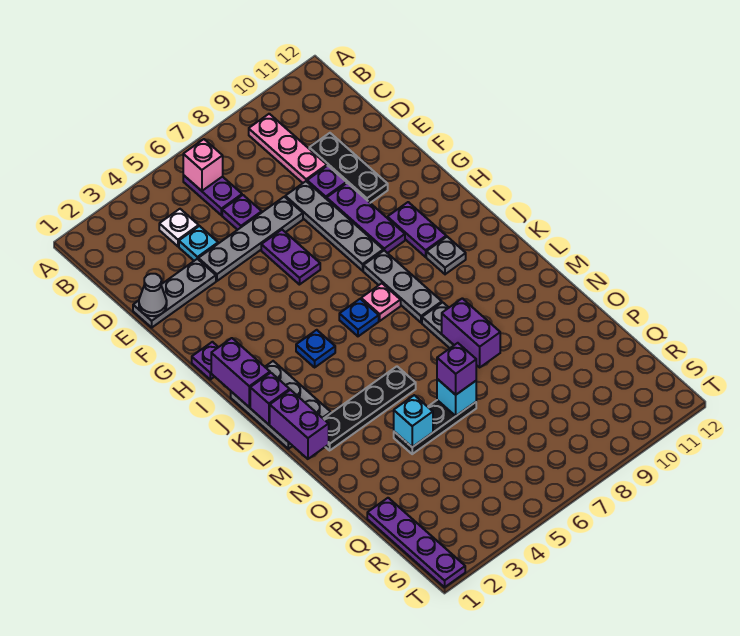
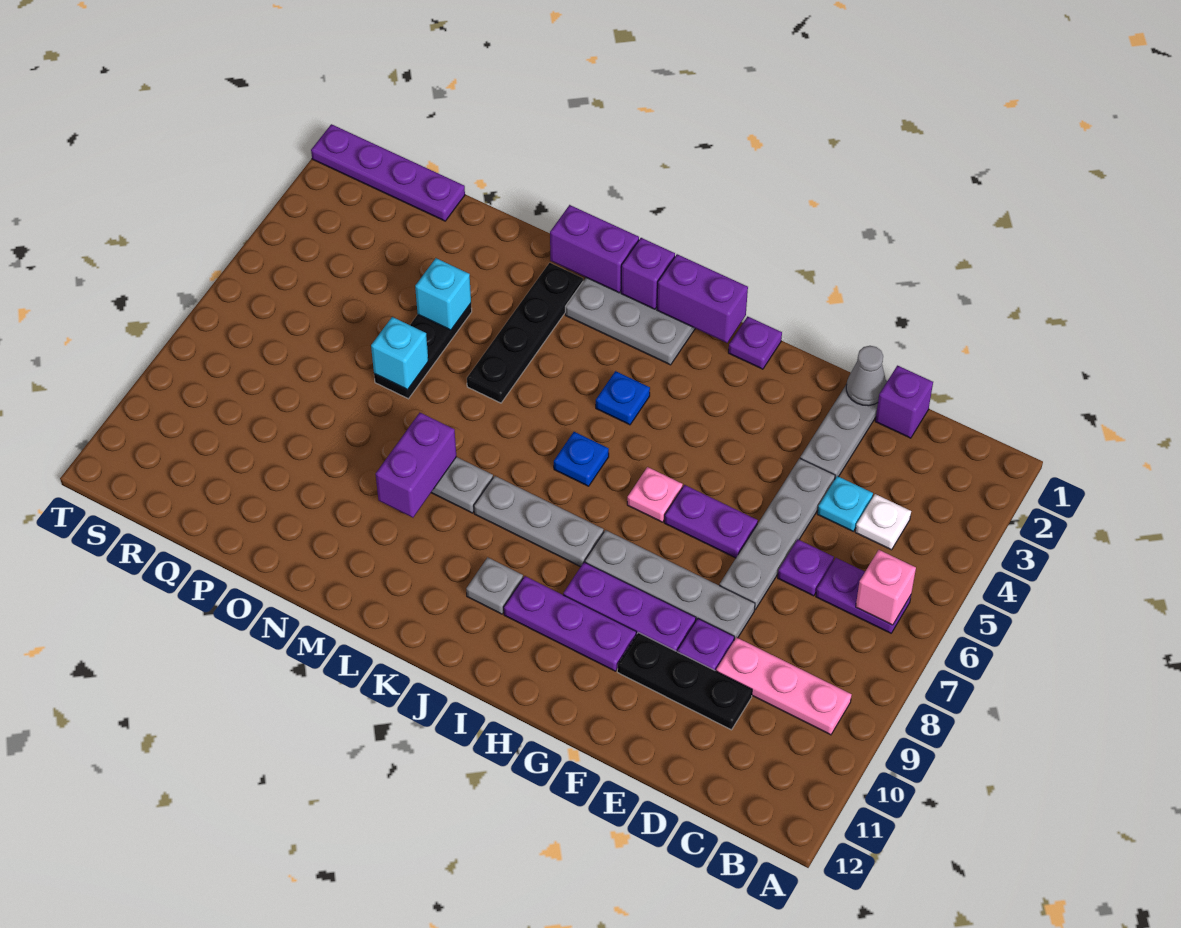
purple 1x2 plate [387,202,446,257] -> purple 1x3 plate [504,576,636,671]
pink 1x1 plate [361,283,401,321] -> pink 1x1 plate moved to [627,467,683,522]
purple 1x2 brick [442,298,500,367] -> purple 1x2 brick turned to [376,413,456,518]
purple 1x1 brick [437,343,476,395] -> purple 1x1 brick moved to [875,366,933,438]

